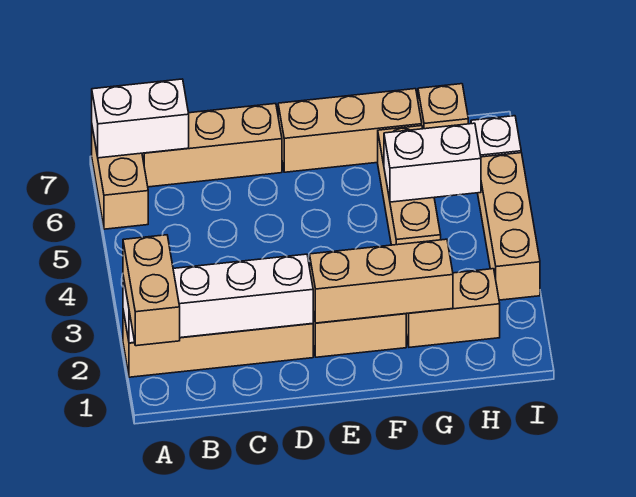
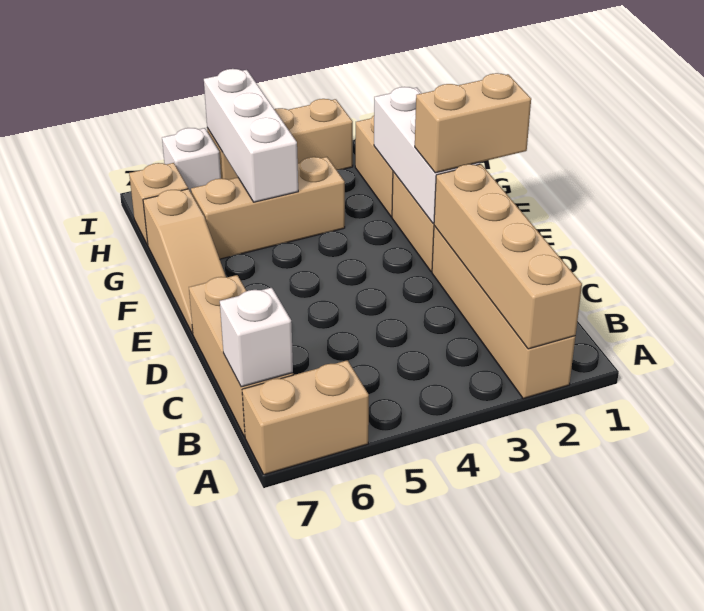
tan 1x2 brick [123,235,180,346] -> tan 1x2 brick moved to [415,73,531,173]
white 1x4 brick [123,254,313,343] -> tan 1x4 brick [434,164,582,349]
white 1x2 brick [92,79,189,158] -> white 1x1 brick [220,288,293,387]
tan 1x3 brick [310,239,453,323] -> white 1x3 brick [374,87,480,224]
tan 1x3 brick [278,89,422,172] -> tan 1x3 slope [143,189,226,334]
white 1x2 brick [384,123,481,202] -> white 1x3 brick [204,69,298,202]

